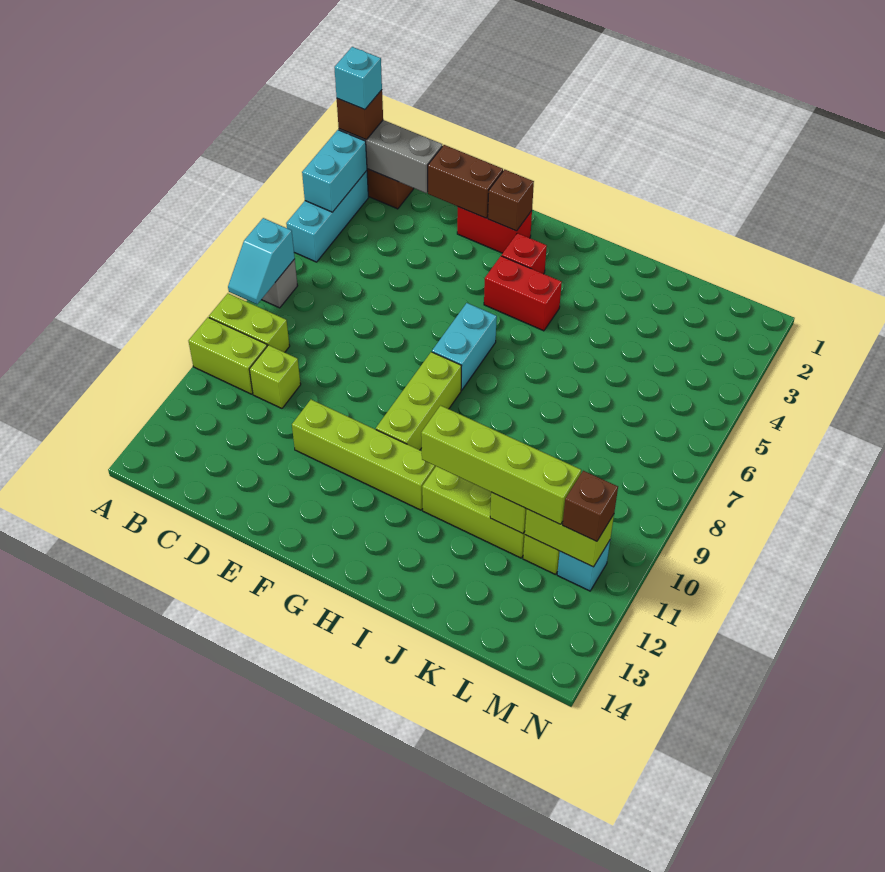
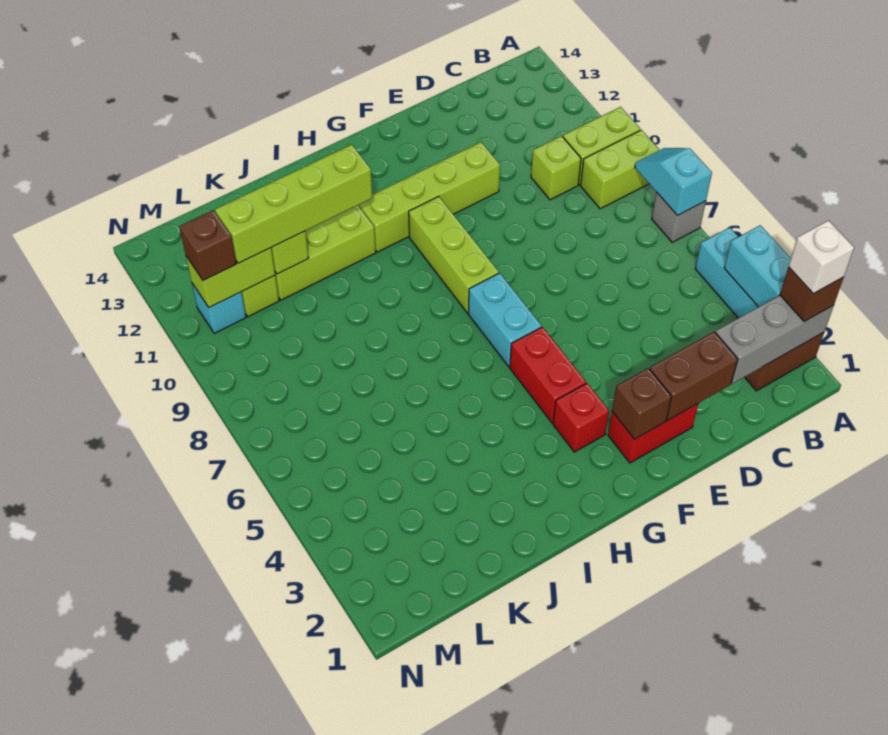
cyan 1x1 brick [334,47,382,110] -> white 1x1 brick [789,220,854,294]
red 1x2 brick [484,256,562,331] -> red 1x2 brick turned to [510,327,586,423]

